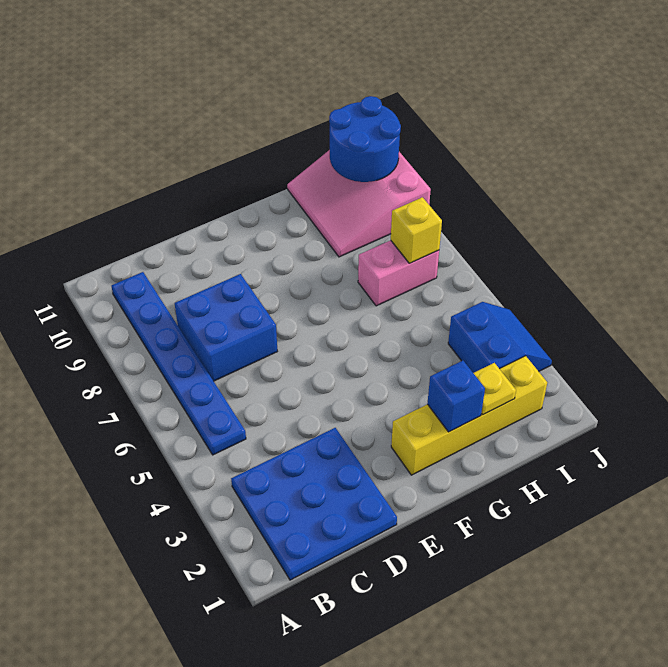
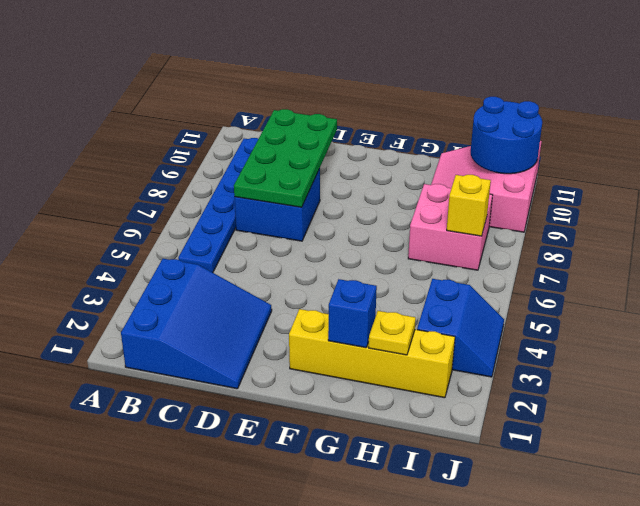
blue 3x3 plate [231,428,397,580] -> blue 3x3 slope [121,259,272,389]
none -> green 2x4 plate [234,109,337,207]
pink 1x2 brick [358,240,439,306] -> pink 2x2 brick [408,184,492,270]

